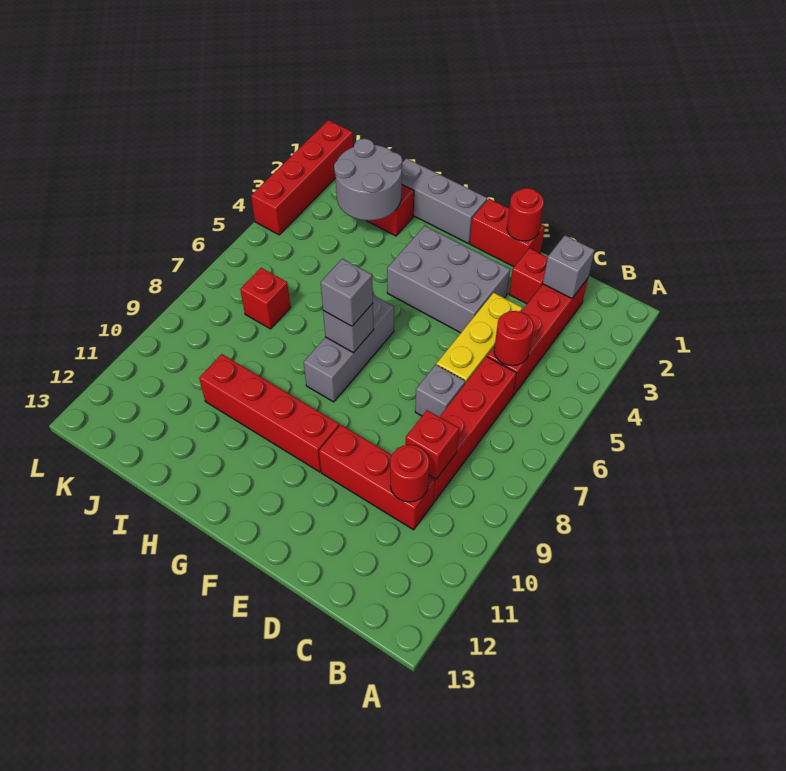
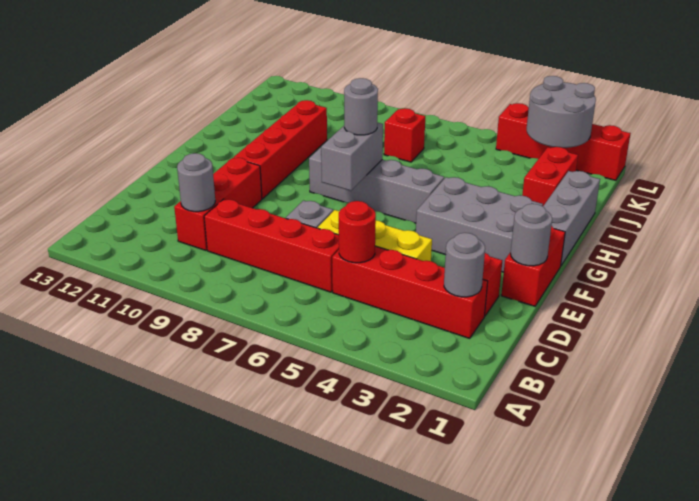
grey 1x1 brick [543,235,595,298] -> grey 1x1 round brick [444,233,485,297]
red 1x1 brick [405,410,459,479] -> none
red 1x1 round brick [390,445,429,502] -> grey 1x1 round brick [177,153,215,212]
red 1x1 round brick [507,188,544,241] -> grey 1x1 round brick [511,204,552,266]
grey 2x3 brick [387,226,510,333] -> grey 2x3 brick turned to [416,177,543,272]
grey 1x3 brick [304,295,394,402] -> grey 1x4 brick [309,148,444,223]
grey 1x1 brick [323,303,374,353] -> grey 1x2 brick [321,122,383,191]
grey 1x1 brick [321,259,373,326] -> grey 1x1 round brick [344,78,378,135]
grey 2x2 round brick [334,139,402,221] -> grey 2x2 round brick moved to [527,76,596,148]

